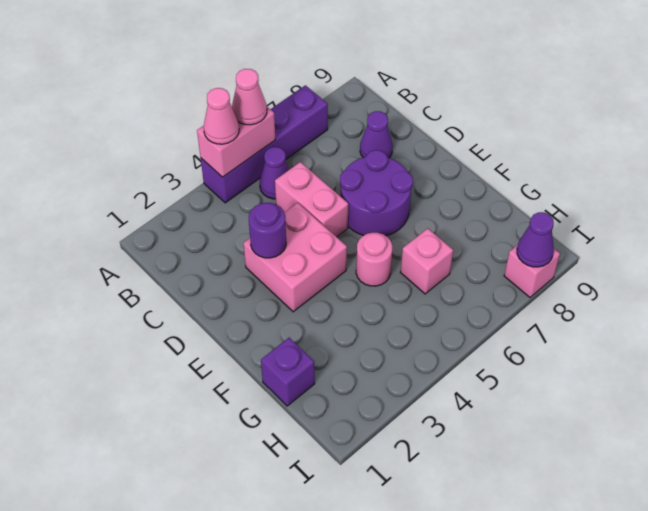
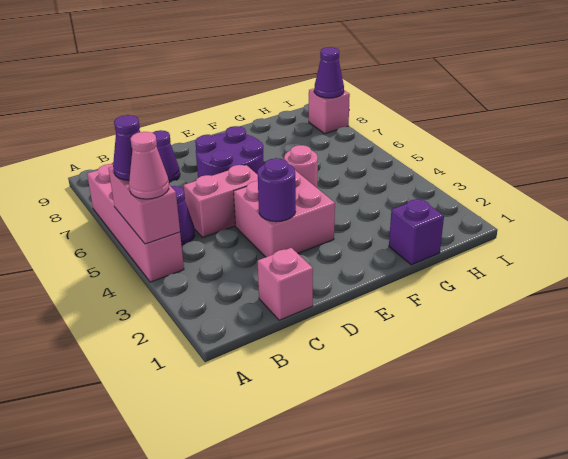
purple 1x4 brick [201,85,328,203] -> pink 1x4 brick [87,164,184,282]
pink 1x1 cone [232,69,267,125] -> purple 1x1 cone [113,115,140,180]
pink 1x1 brick [400,229,453,294] -> pink 1x1 brick moved to [258,248,313,320]

